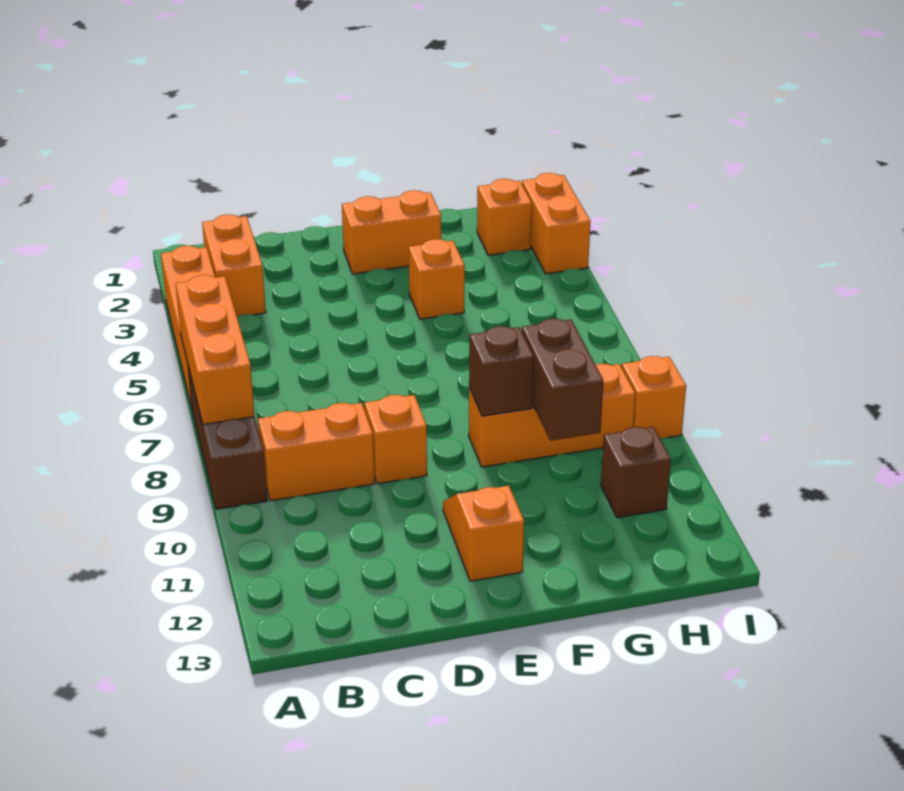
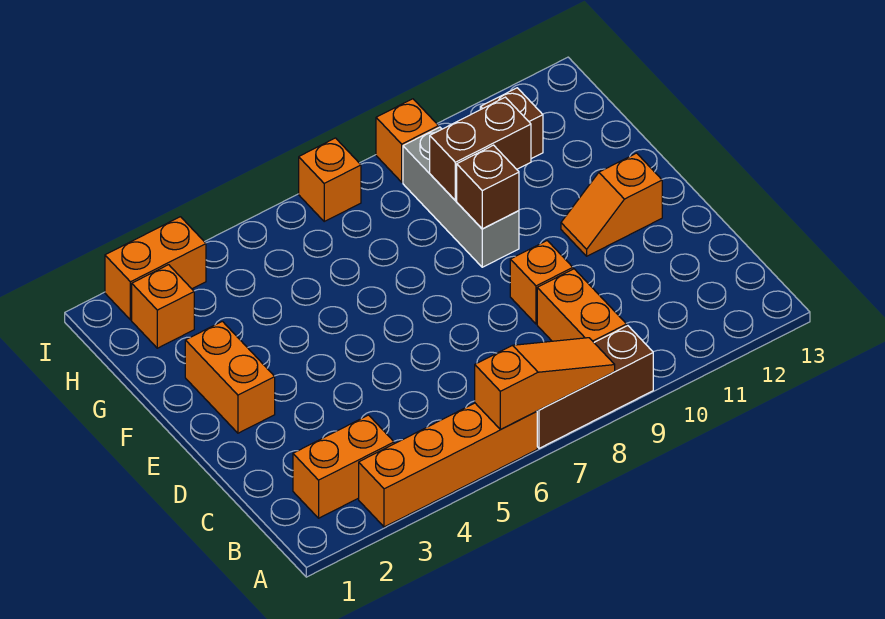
orange 1x3 brick [176,275,254,424] -> orange 1x3 slope [475,338,615,429]
orange 1x1 brick [409,239,465,319] -> orange 1x1 brick moved to [299,138,361,221]
orange 1x3 brick [469,364,635,467] -> grey 1x3 brick [403,127,519,267]

